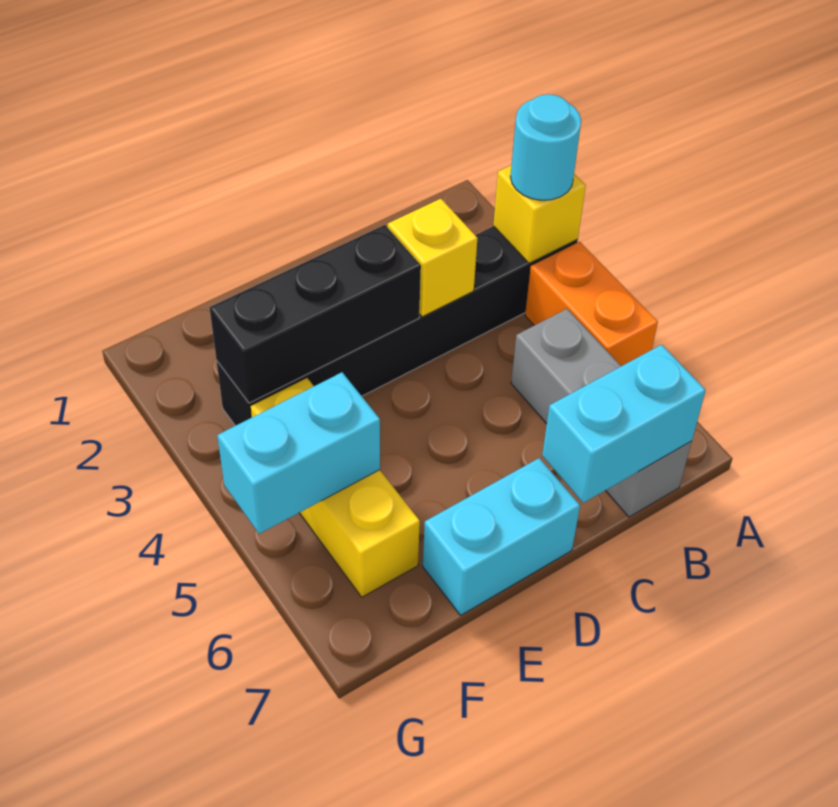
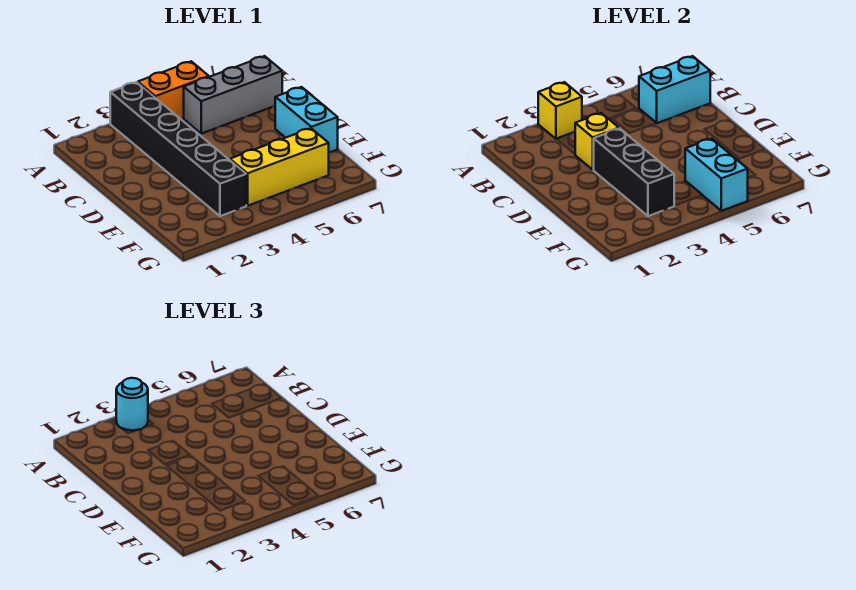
cyan 1x2 brick [542,345,706,503] -> cyan 1x2 brick turned to [639,56,710,123]

